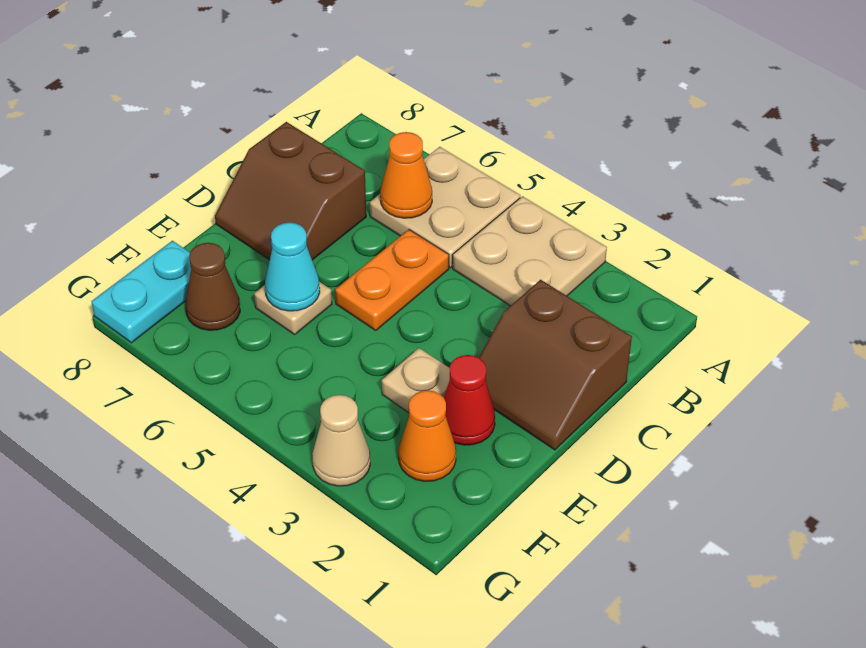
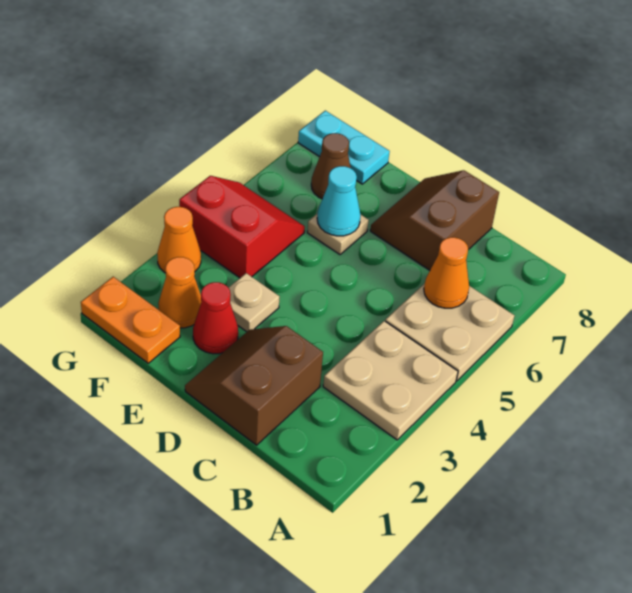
orange 1x2 plate [335,230,449,330] -> orange 1x2 plate moved to [81,277,180,363]
none -> red 2x2 slope [179,176,305,278]
tan 1x1 cone [312,395,370,486] -> orange 1x1 cone [157,207,201,273]

